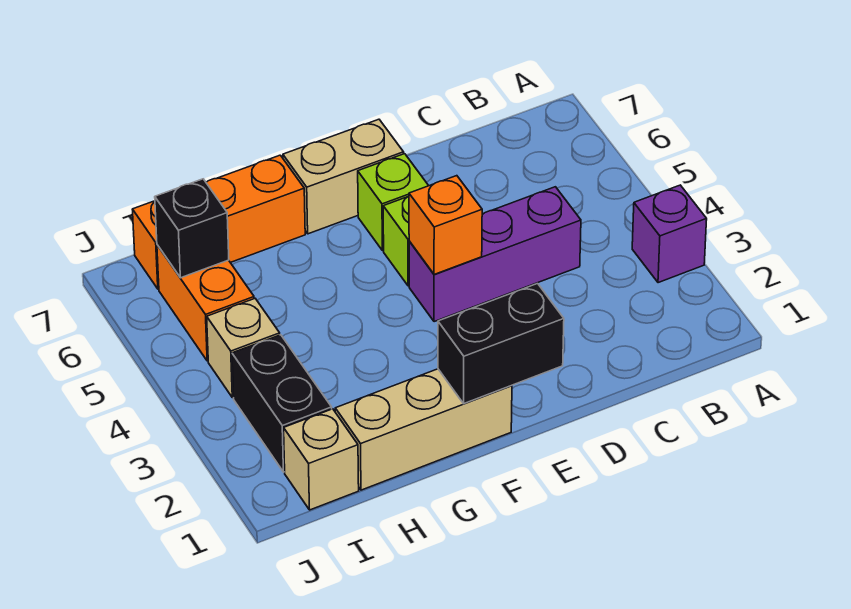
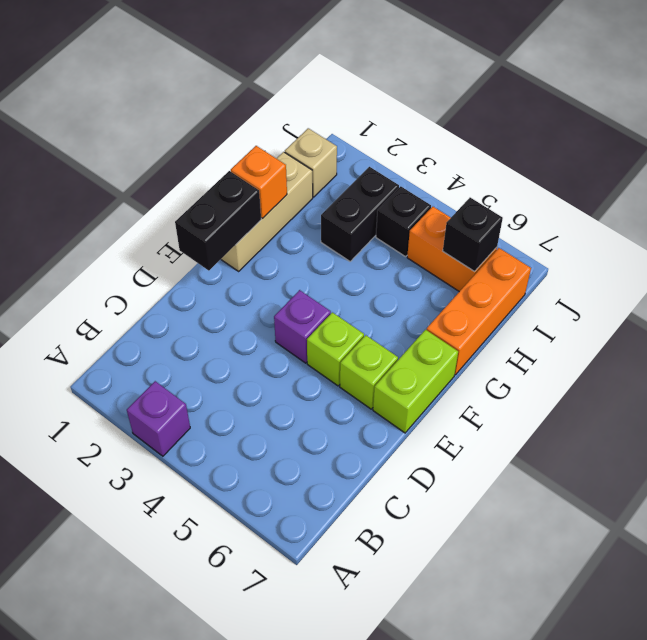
purple 1x3 brick [409,187,581,322] -> purple 1x1 brick [274,290,331,363]
orange 1x1 brick [409,176,482,274] -> orange 1x1 brick moved to [231,146,287,218]
tan 1x2 brick [283,119,404,234] -> lime 1x2 brick [373,330,458,433]
black 1x2 brick [232,335,332,472] -> black 1x2 brick turned to [321,167,399,261]
tan 1x1 brick [207,298,280,398] -> black 1x1 brick [376,186,431,257]

